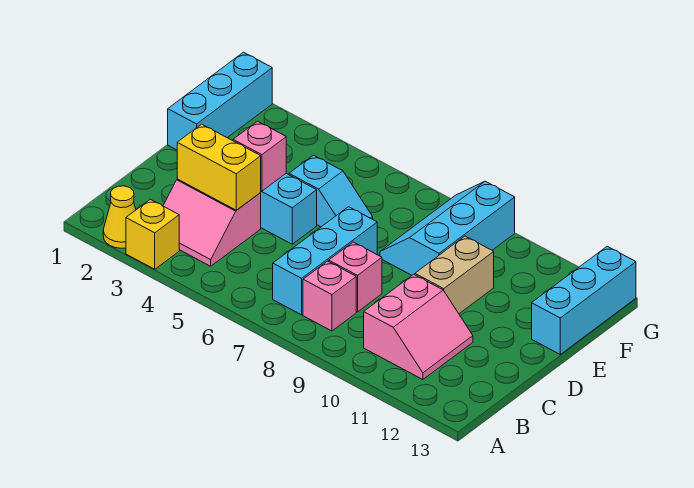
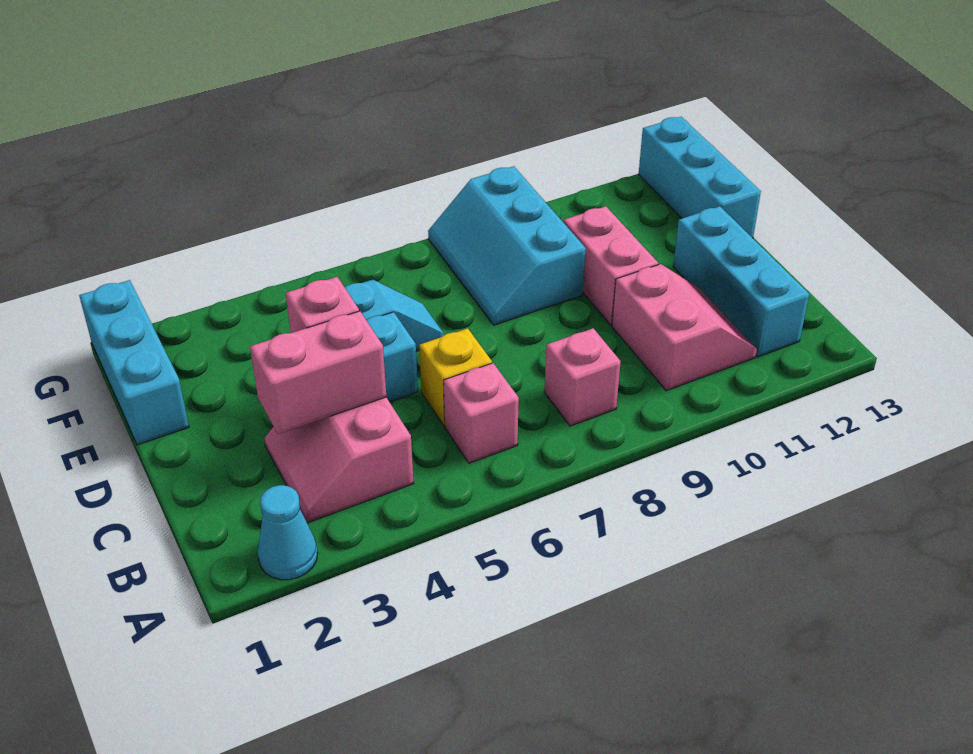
yellow 1x1 cone [103,186,136,248] -> cyan 1x1 cone [257,485,317,580]
yellow 1x1 brick [126,199,179,269] -> yellow 1x1 brick moved to [419,328,492,426]
pink 2x2 slope [163,179,261,266] -> pink 2x2 slope turned to [264,397,414,523]
cyan 1x3 brick [273,207,377,315] -> cyan 1x3 brick moved to [673,206,809,357]
yellow 1x2 brick [177,124,261,210] -> pink 1x2 brick [250,311,386,434]
pink 1x1 brick [329,242,382,312] -> pink 1x1 brick moved to [444,363,519,463]
tan 1x2 brick [415,236,494,314] -> pink 1x2 brick [563,206,658,325]

